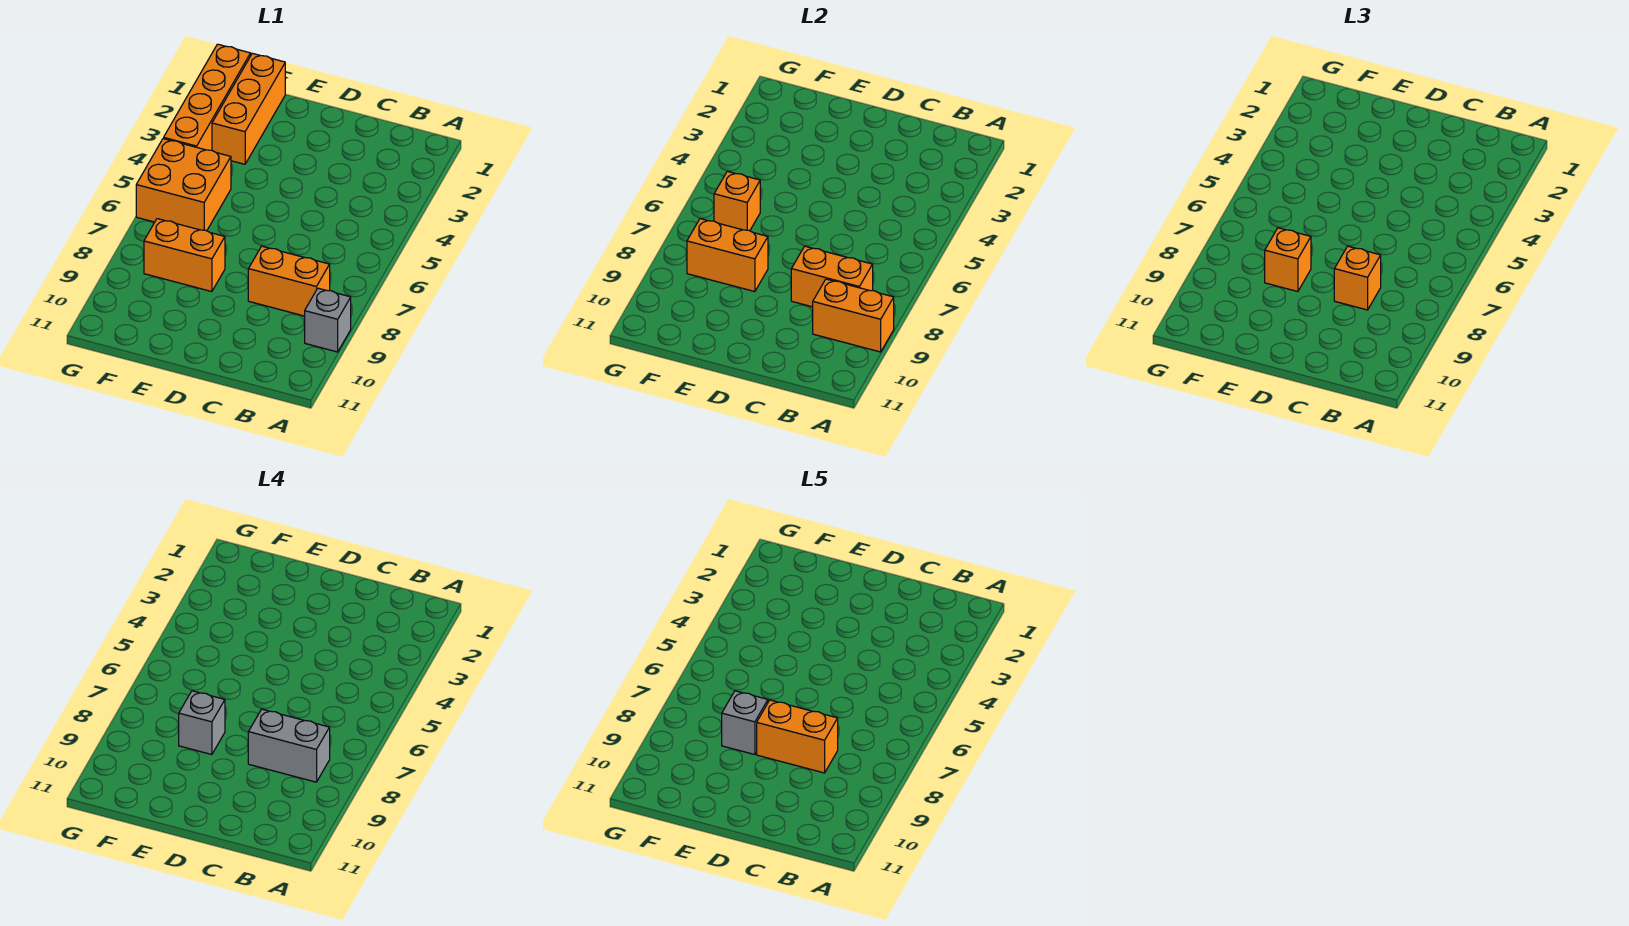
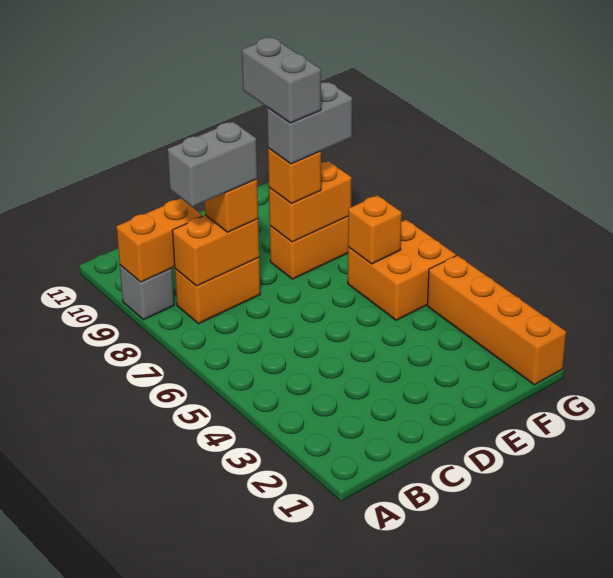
orange 1x2 brick [757,700,838,773] -> none
grey 1x1 brick [179,691,225,755] -> grey 1x2 brick [267,82,352,164]
grey 1x1 brick [722,691,768,755] -> grey 1x2 brick [242,37,321,123]
orange 1x3 brick [212,53,285,164] -> none

